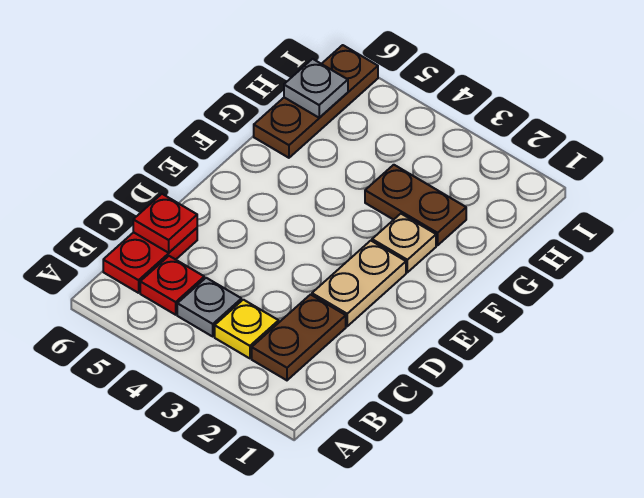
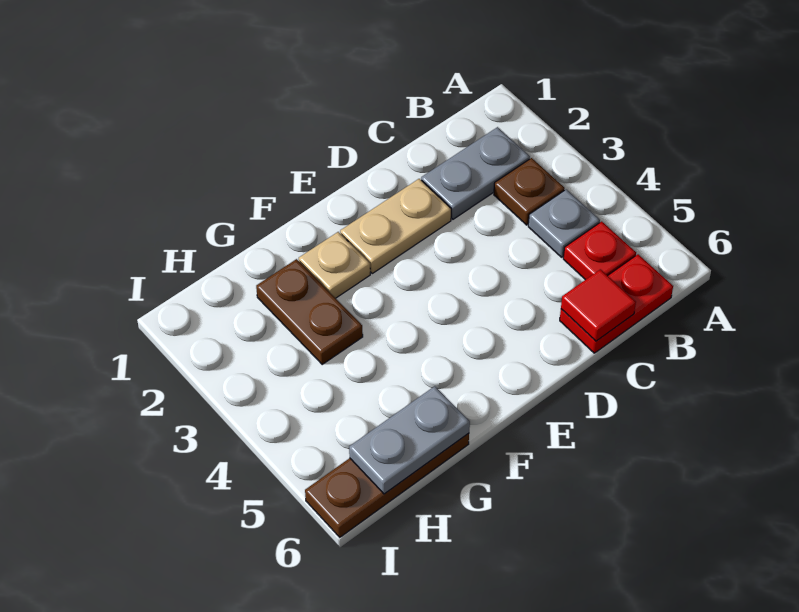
brown 1x2 plate [252,295,346,380] -> grey 1x2 plate [421,127,530,219]
yellow 1x1 plate [215,300,279,358] -> brown 1x1 plate [494,158,565,225]
red 1x1 plate [133,194,197,253] -> red 1x1 tile [561,269,636,341]
grey 1x1 plate [284,59,348,118] -> grey 1x2 plate [349,386,470,494]

